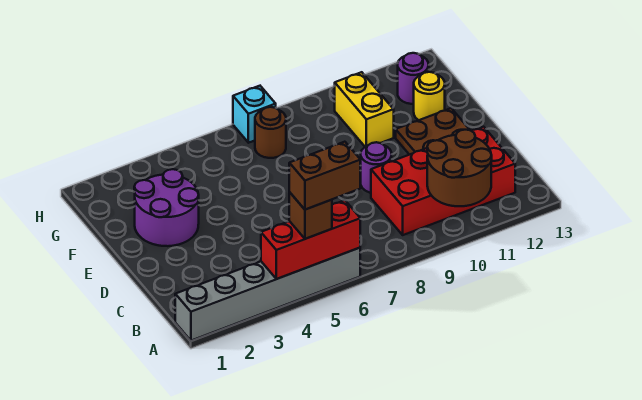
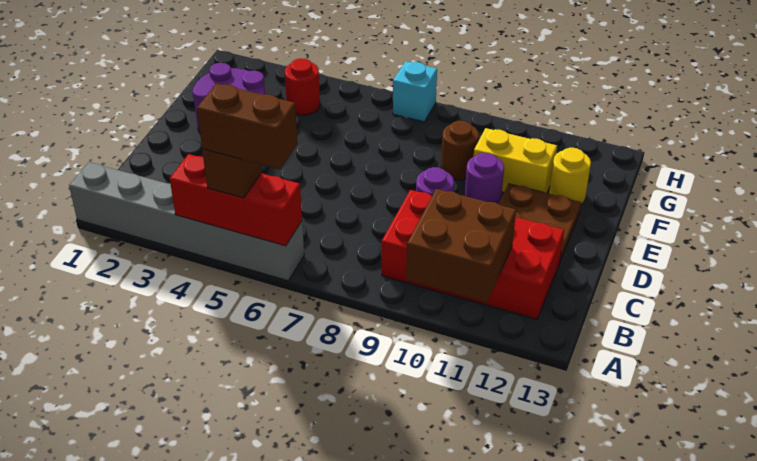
brown 2x2 round brick [427,130,492,206] -> brown 2x2 brick [406,189,516,302]
yellow 1x2 brick [335,72,394,147] -> yellow 1x2 brick turned to [474,128,557,193]
none -> red 1x1 round brick [285,58,320,115]
brown 1x1 round brick [255,107,286,158] -> brown 1x1 round brick moved to [441,121,479,180]
purple 1x1 round brick [398,53,429,104] -> purple 1x1 round brick moved to [465,153,504,204]

